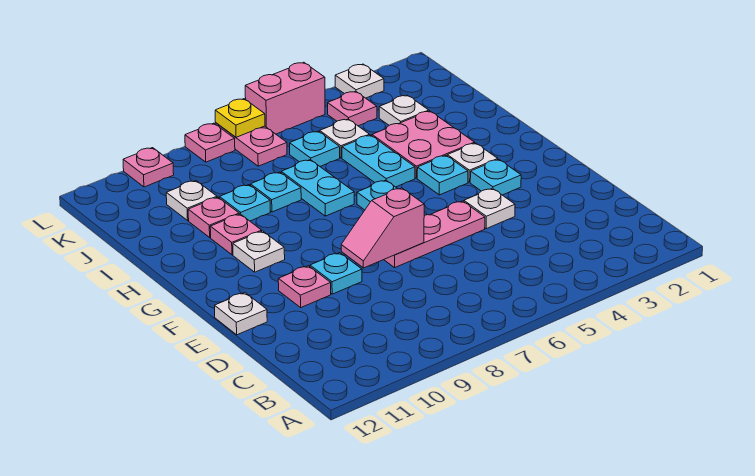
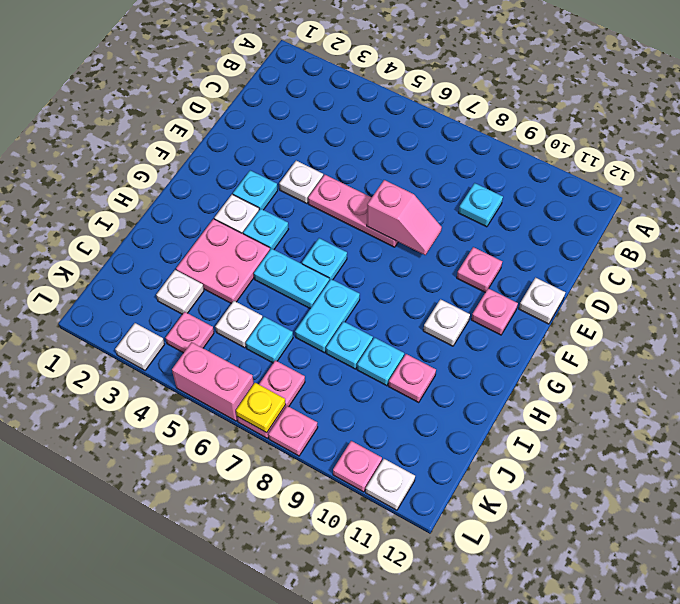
cyan 1x1 plate [310,253,362,294] -> cyan 1x1 plate moved to [459,183,503,227]
cyan 1x2 plate [342,135,415,187] -> cyan 1x2 plate turned to [254,249,329,309]
pink 1x1 plate [210,214,262,255] -> pink 1x1 plate moved to [471,288,518,335]
white 1x1 plate [166,181,217,220] -> white 1x1 plate moved to [366,459,415,510]

